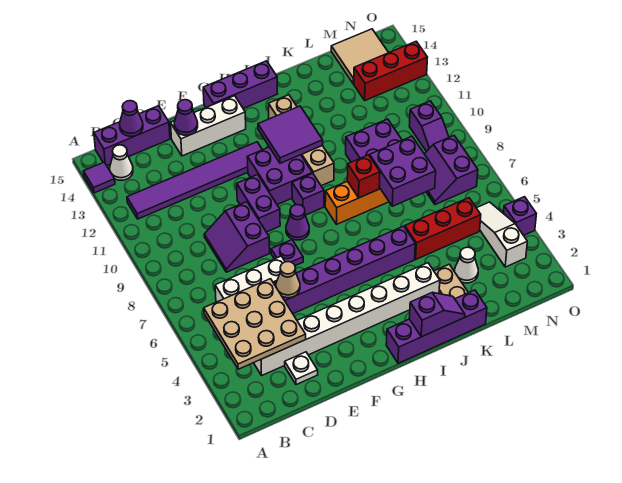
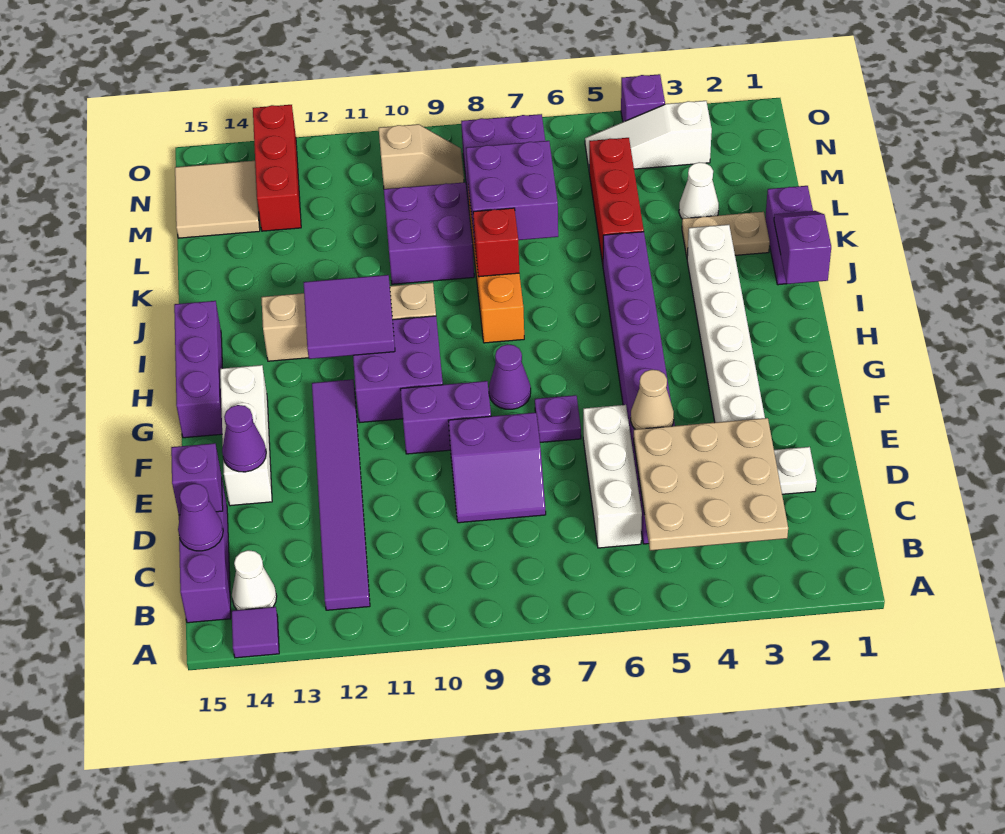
purple 1x4 brick [386,290,487,363] -> purple 1x2 brick [765,186,813,285]
purple 1x1 brick [292,173,324,215] -> purple 1x1 brick moved to [171,443,223,515]
purple 1x2 slope [409,101,449,152] -> tan 1x2 slope [379,124,464,189]

